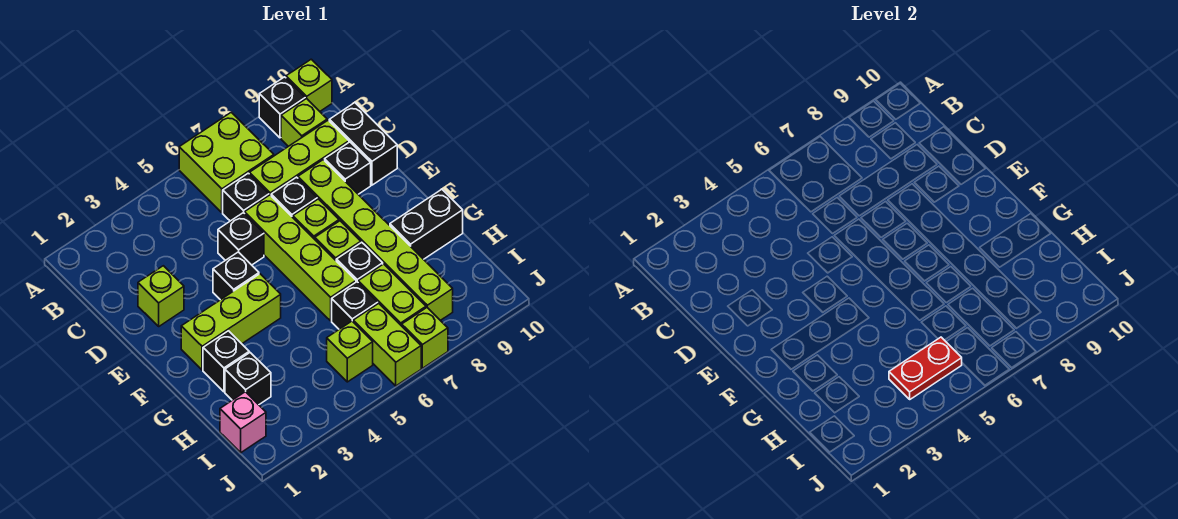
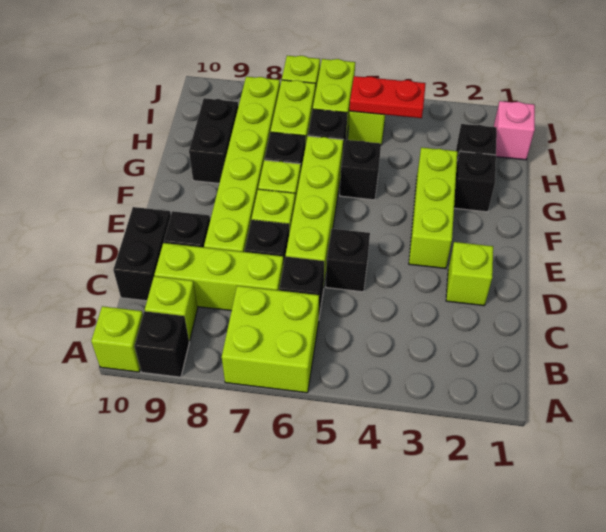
black 1x1 brick [213,252,259,300] -> black 1x1 brick moved to [340,140,381,200]
lime 1x3 brick [181,274,281,370] -> lime 1x3 brick turned to [409,147,457,268]
black 1x2 brick [390,189,463,259] -> black 1x2 brick turned to [189,98,238,183]

